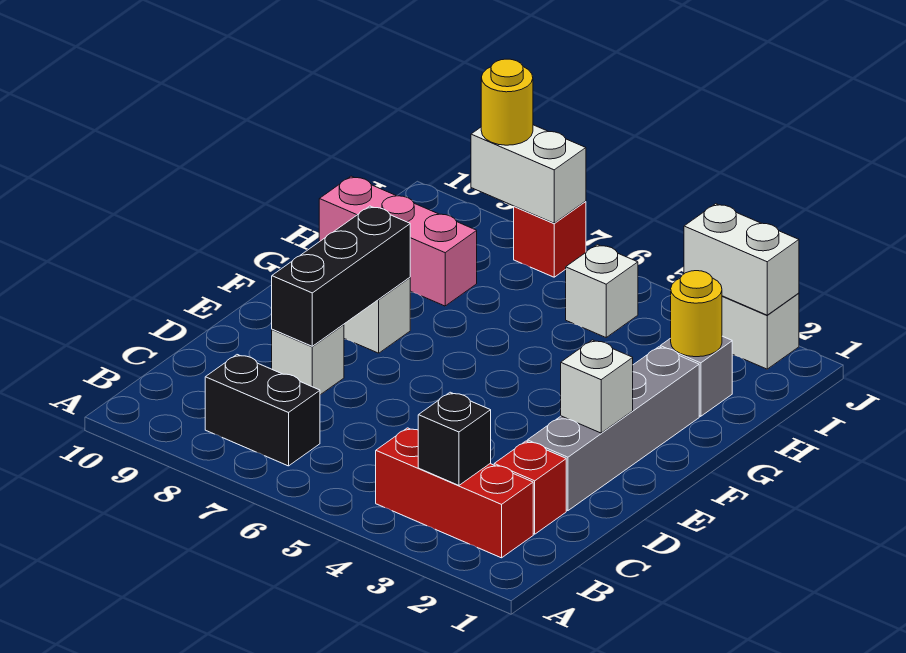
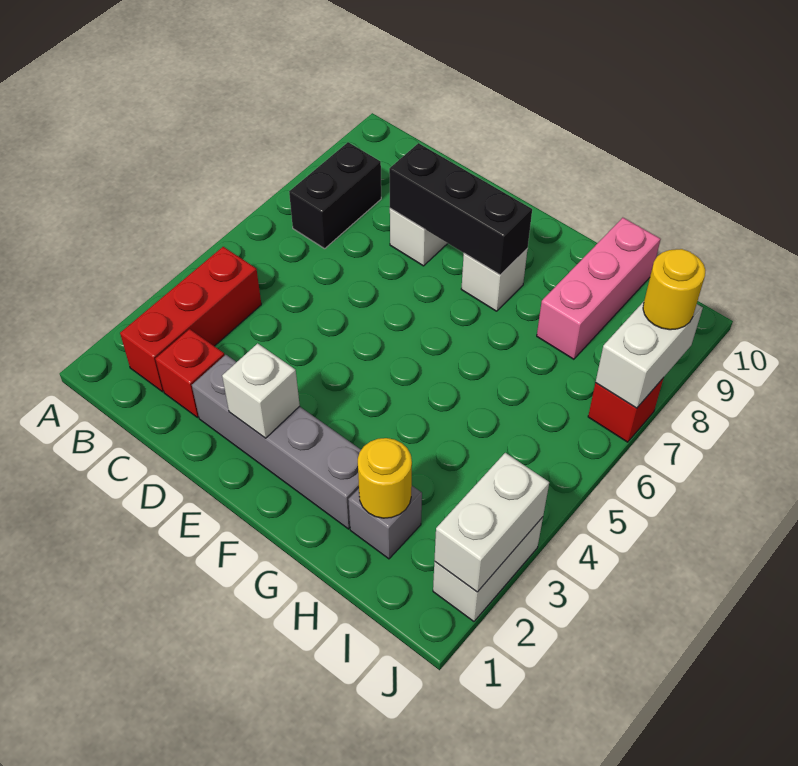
black 1x1 brick [418,392,491,485] -> none
white 1x1 brick [566,244,638,337] -> none

